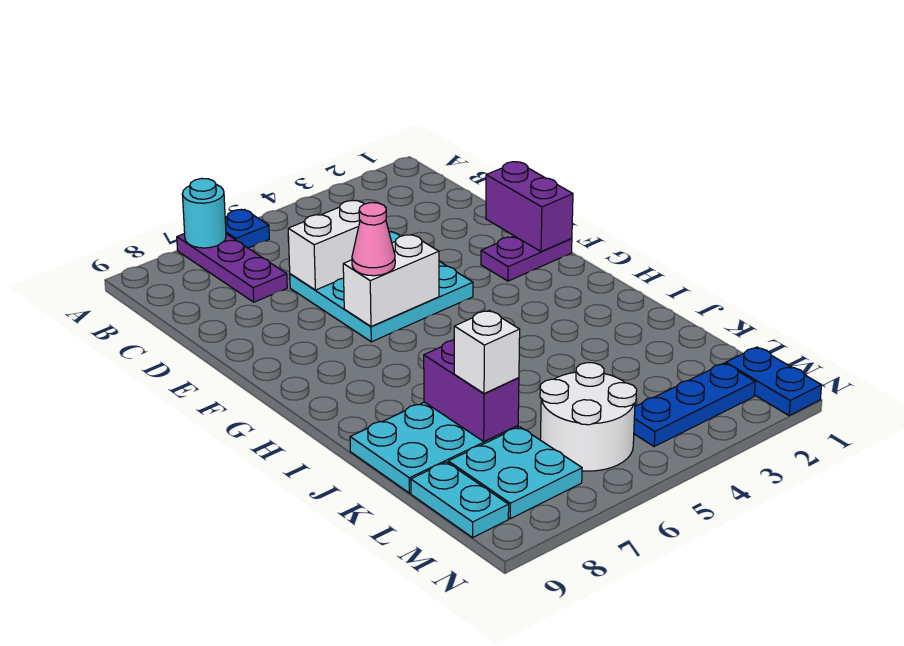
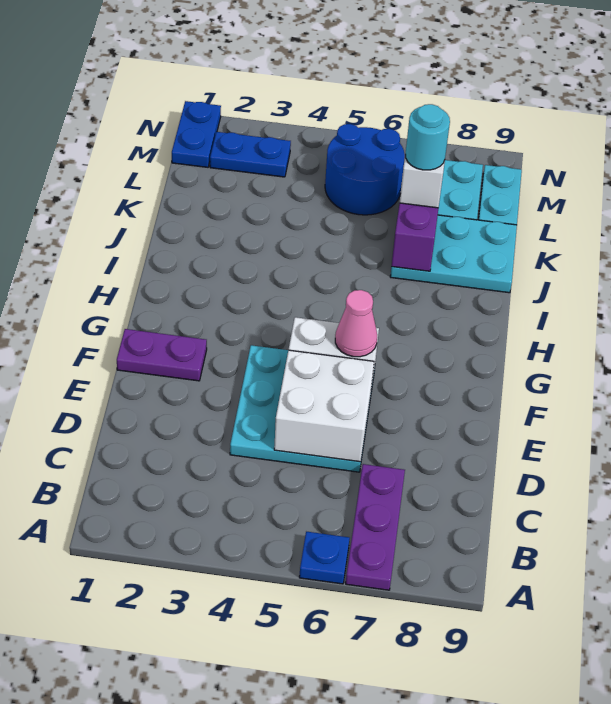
cyan 1x1 round brick [182,178,226,248] -> cyan 1x1 round brick moved to [405,104,450,170]
white 1x2 brick [288,201,364,290] -> white 2x2 brick [274,350,374,462]
purple 1x2 brick [486,162,573,252] -> none
white 2x2 round brick [540,363,637,471] -> blue 2x2 round brick [325,124,405,215]
blue 1x3 plate [634,363,755,446] -> blue 1x2 plate [210,132,291,177]

